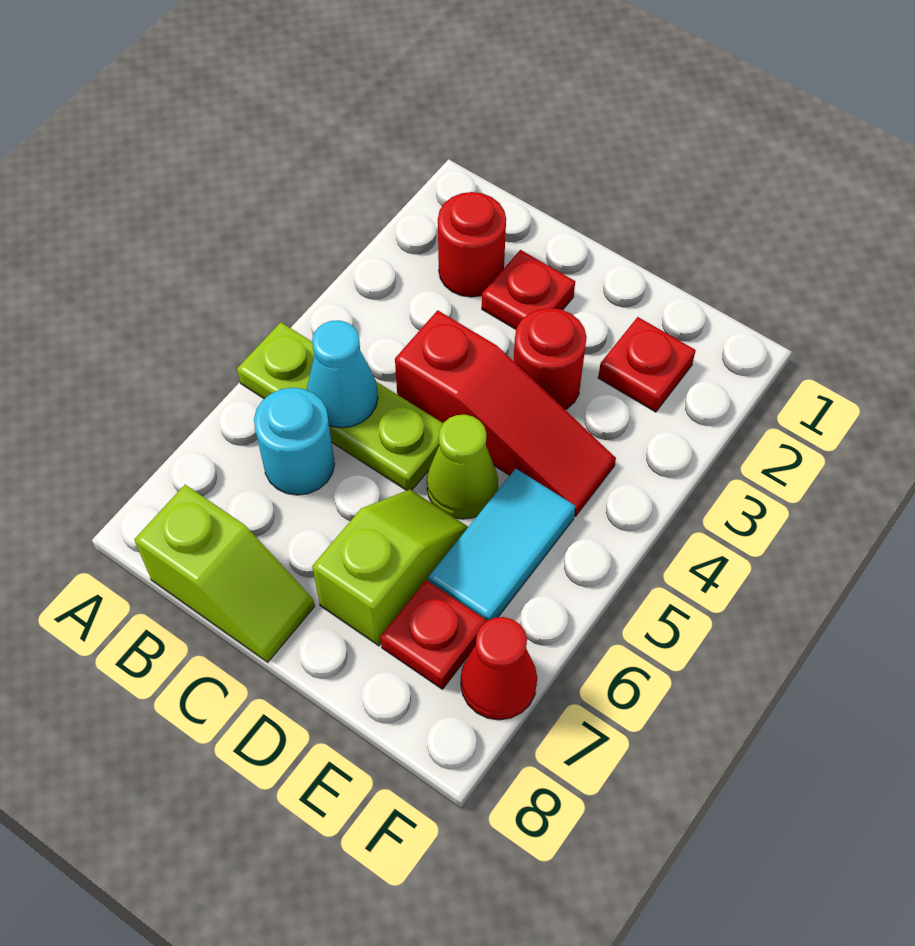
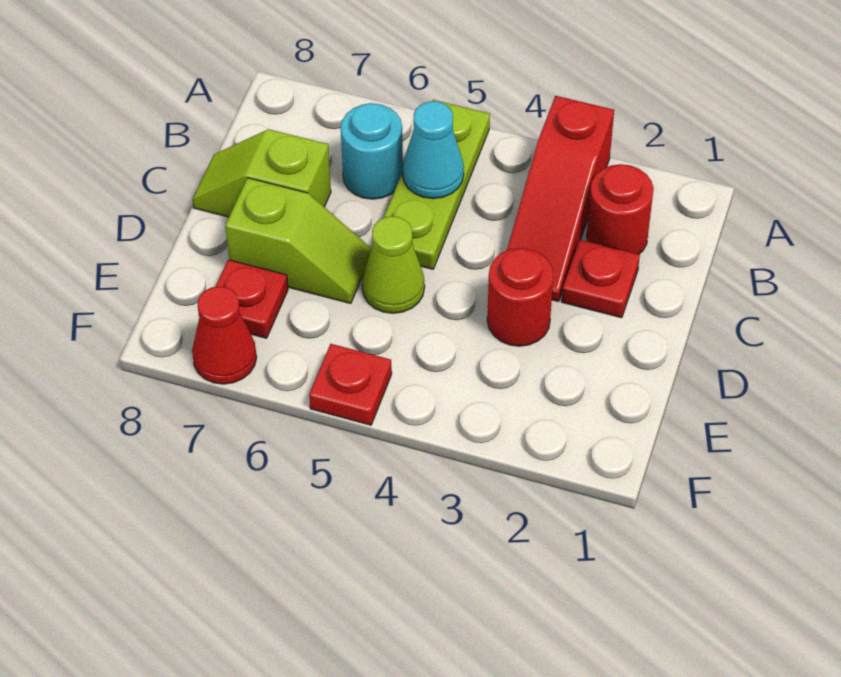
lime 1x2 slope [134,485,315,662] -> lime 1x2 slope turned to [192,129,331,217]
red 1x3 slope [395,310,616,516] -> red 1x3 slope moved to [507,96,614,301]
red 1x1 plate [598,317,696,412] -> red 1x1 plate moved to [309,344,392,425]
cyan 1x2 tile [428,469,575,621] -> none

